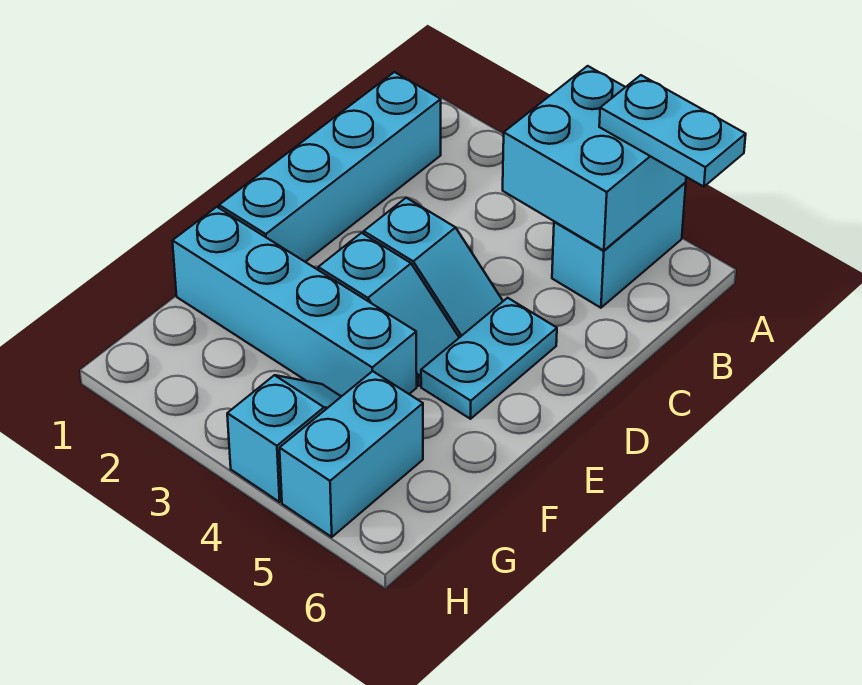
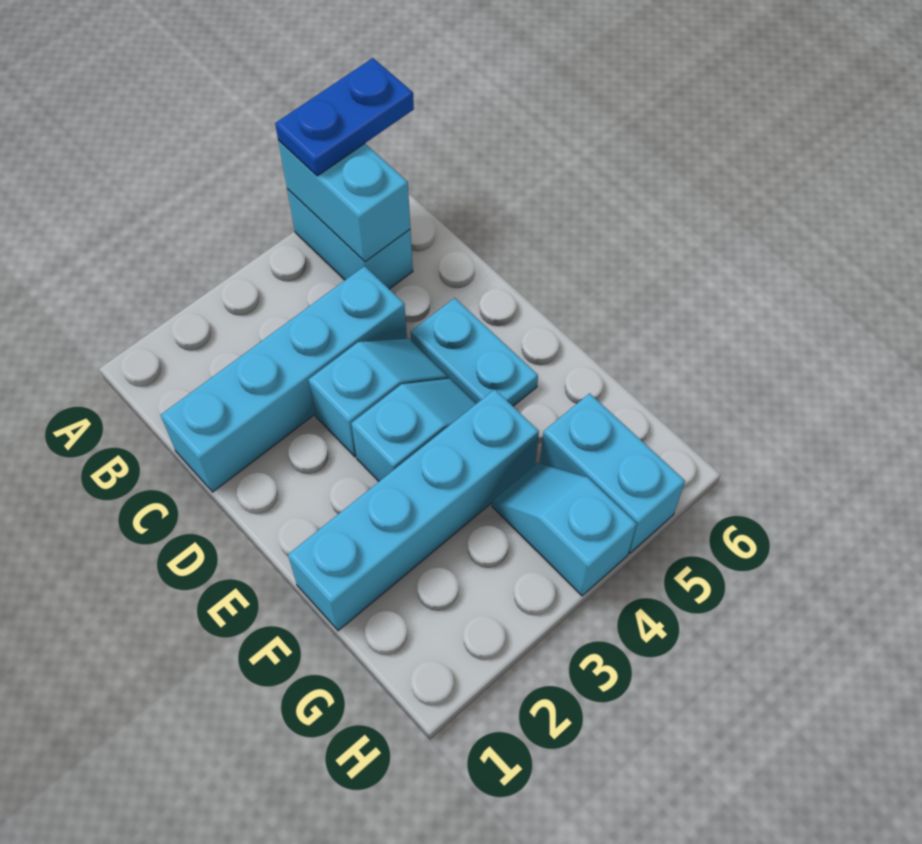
cyan 2x2 brick [503,66,686,251] -> cyan 1x2 brick [278,140,410,262]
cyan 1x2 plate [599,75,746,187] -> blue 1x2 plate [275,58,414,176]
cyan 1x4 brick [219,72,441,262] -> cyan 1x4 brick turned to [161,266,407,492]

